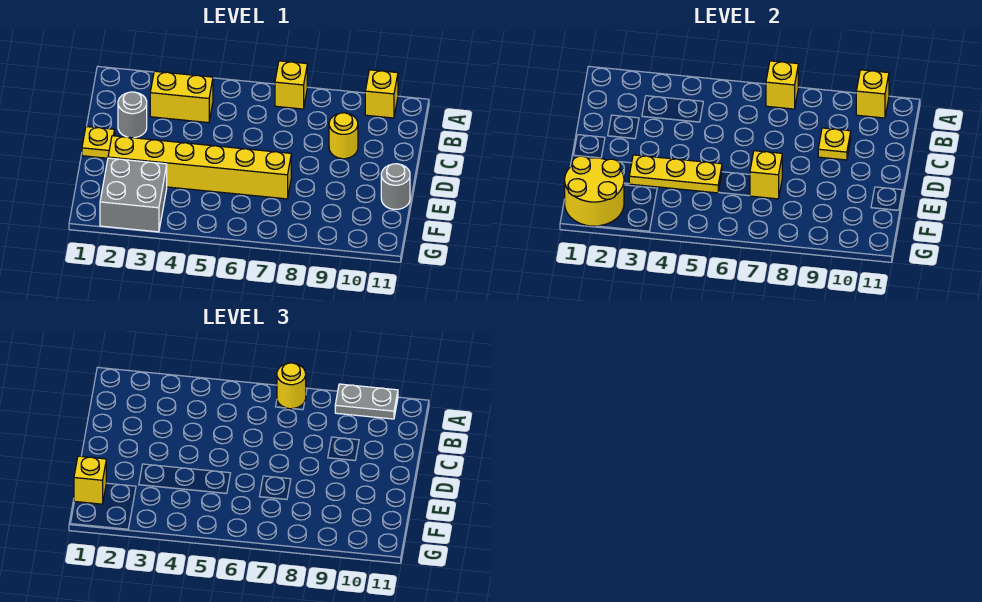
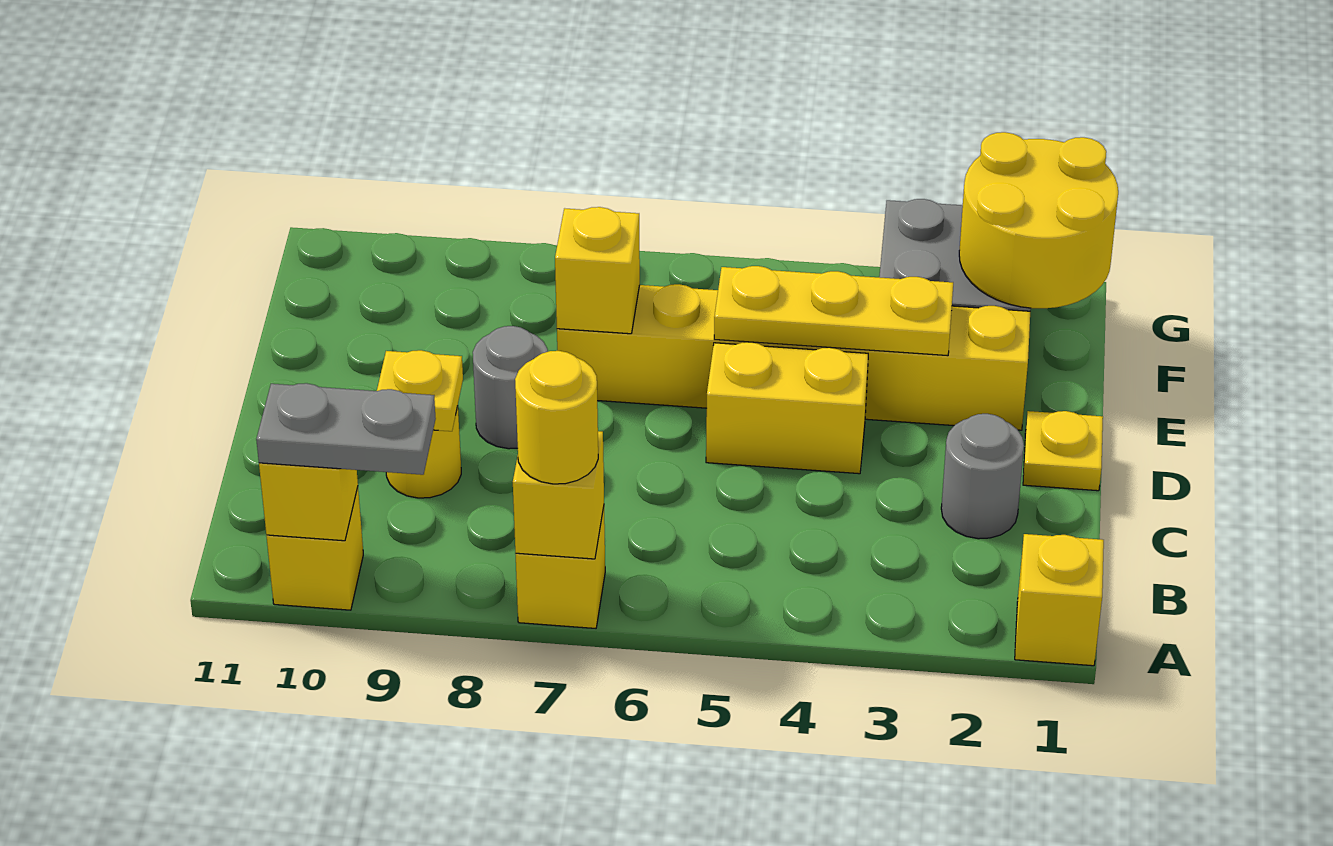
yellow 1x2 brick [150,71,213,123] -> yellow 1x2 brick moved to [706,342,868,474]
grey 1x1 round brick [381,164,410,209] -> grey 1x1 round brick moved to [473,326,548,449]
yellow 1x1 brick [74,456,106,504] -> yellow 1x1 brick moved to [1015,534,1104,666]

